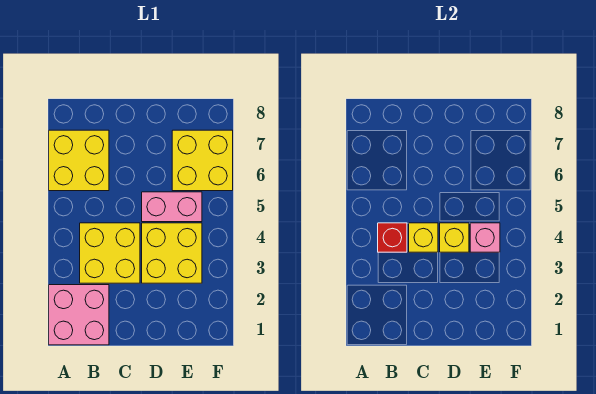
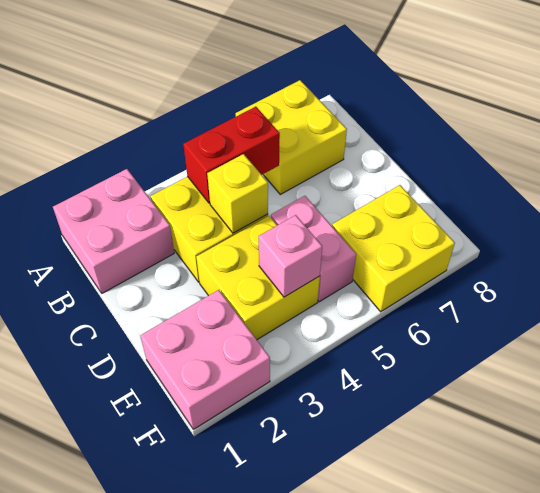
red 1x1 brick [378,223,407,252] -> red 1x2 brick [183,107,280,203]
yellow 1x1 brick [440,223,469,252] -> none
none -> pink 2x2 brick [140,290,270,429]

